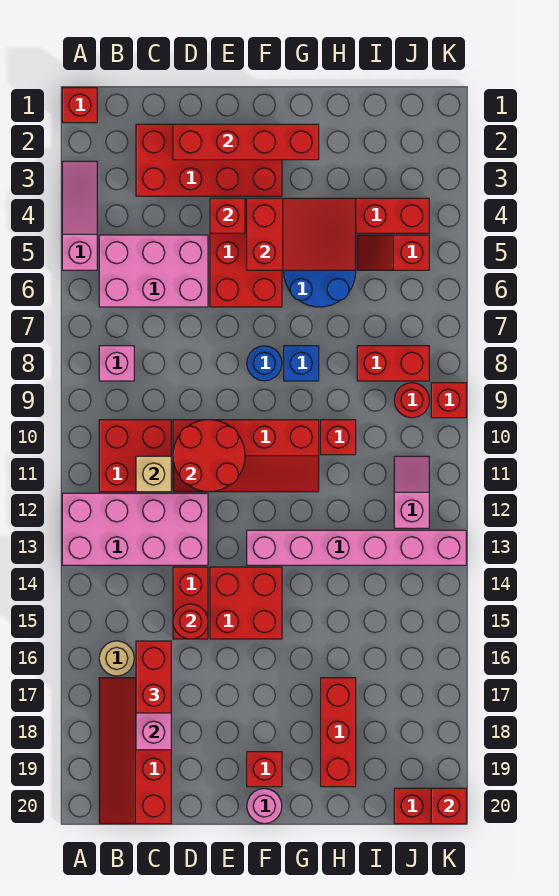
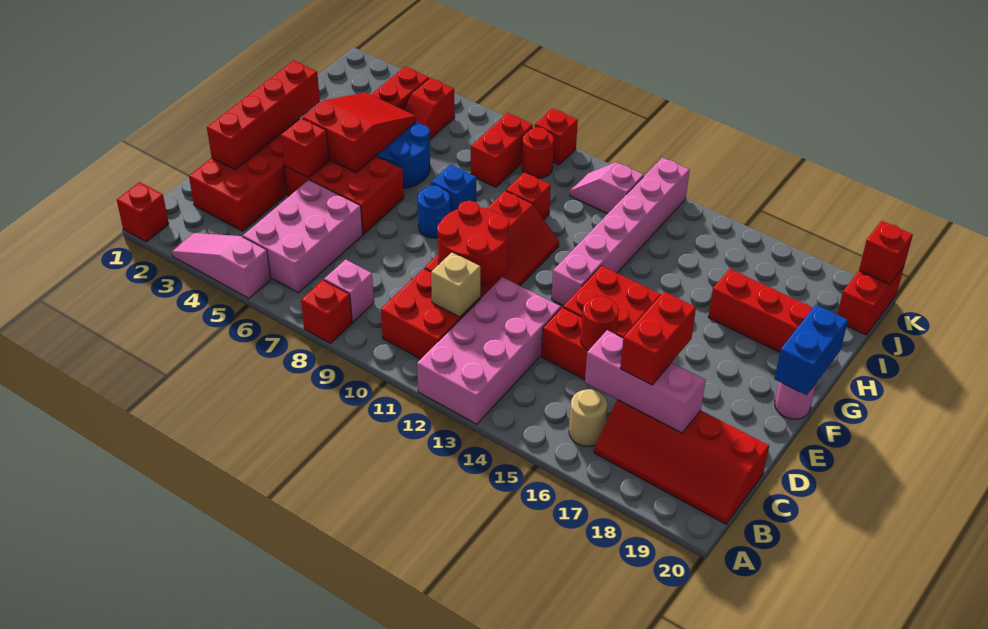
red 1x2 brick [136,641,171,713] -> red 1x2 brick turned to [620,292,696,385]
red 1x1 brick [247,752,282,787] -> red 1x1 brick moved to [301,280,352,344]
none -> blue 1x2 brick [775,305,848,395]

